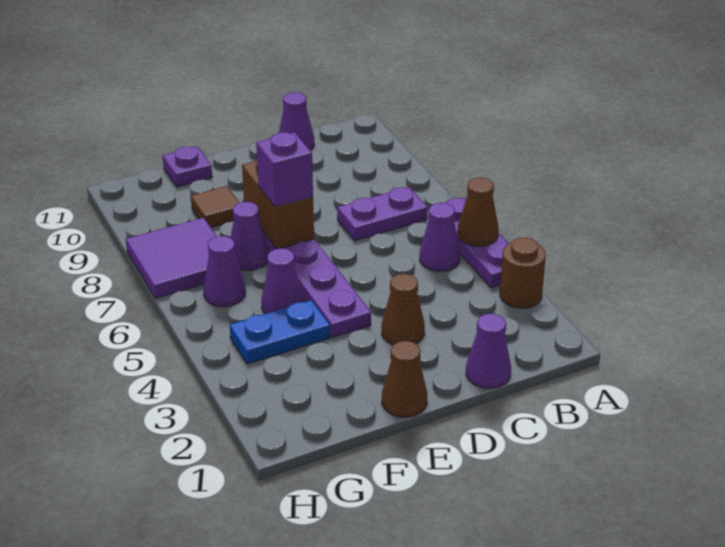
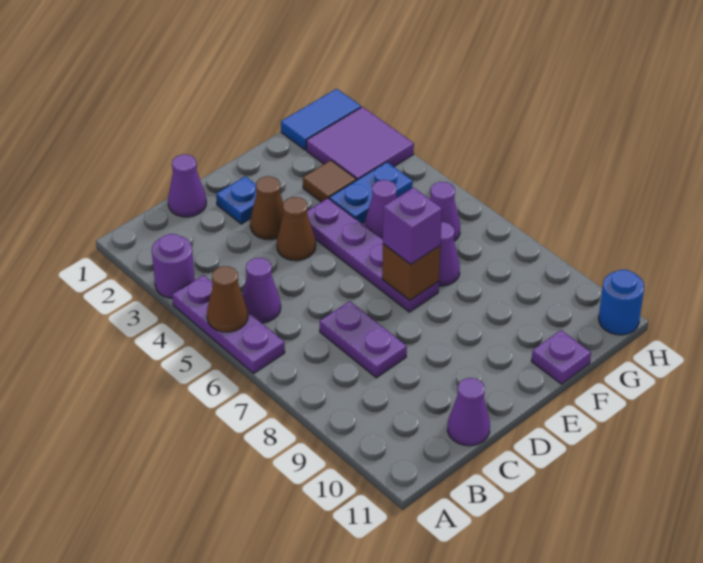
brown 1x1 round brick [500,238,546,308] -> purple 1x1 round brick [152,234,195,298]
purple 1x2 plate [337,187,428,241] -> purple 1x2 plate turned to [320,301,407,378]
none -> blue 1x1 plate [216,176,256,224]
brown 1x1 cone [382,341,427,417] -> brown 1x1 cone moved to [277,197,316,261]
brown 1x2 brick [242,160,314,249] -> brown 1x1 brick [382,244,440,300]
brown 1x1 tile [191,186,239,228] -> brown 1x1 tile moved to [303,160,356,202]
none -> blue 1x2 tile [281,89,361,150]
purple 2x2 tile [126,218,217,298] -> purple 2x2 tile moved to [306,107,414,180]
none -> blue 1x1 round brick [599,270,644,335]

